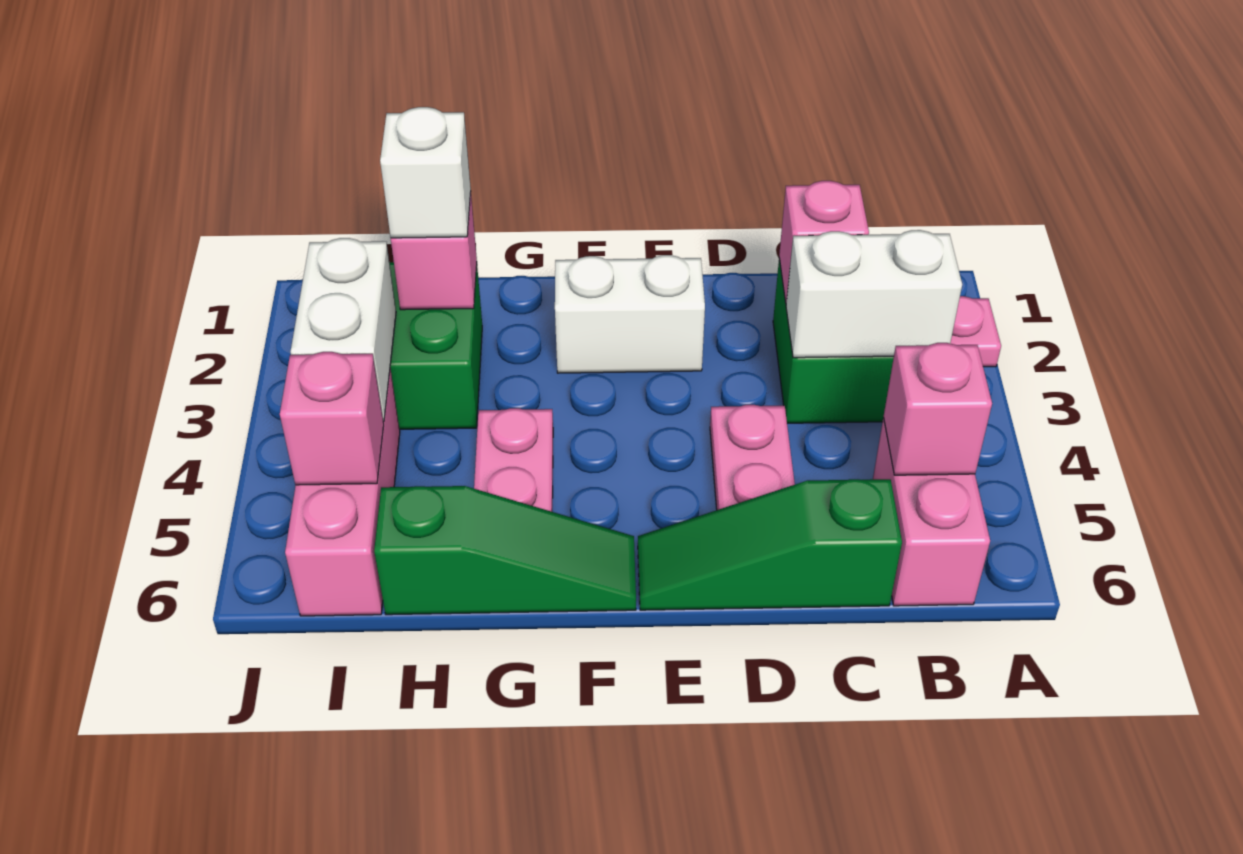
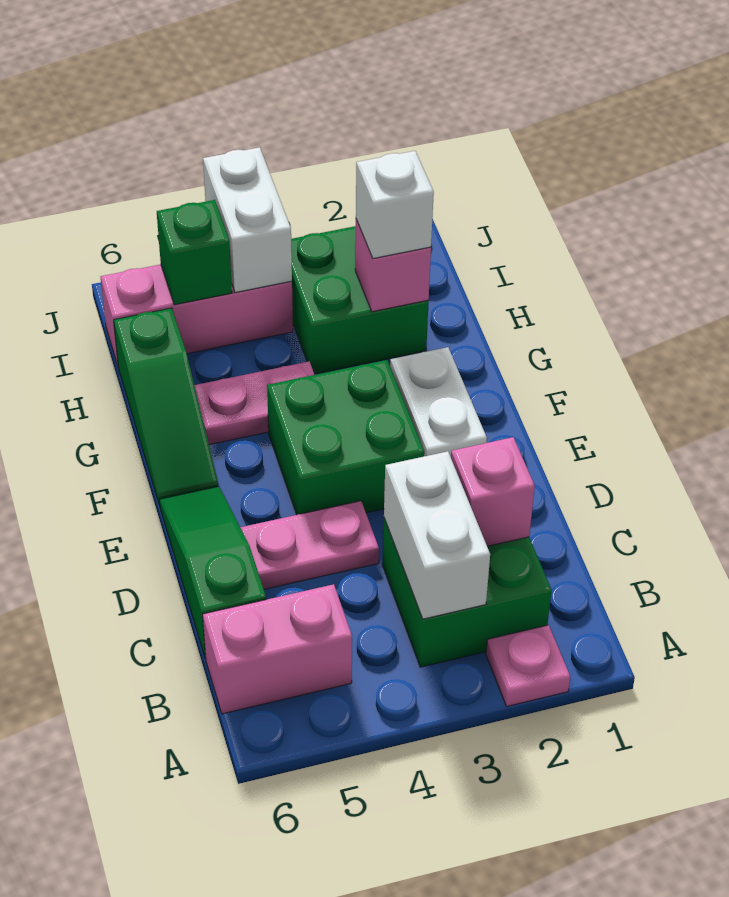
pink 1x1 brick [884,343,992,475] -> none
none -> green 2x2 brick [267,360,424,515]
white 1x2 brick [290,238,396,422] -> white 1x2 brick turned to [203,147,292,293]
pink 1x1 brick [280,352,384,485] -> green 1x1 brick [157,200,232,305]

